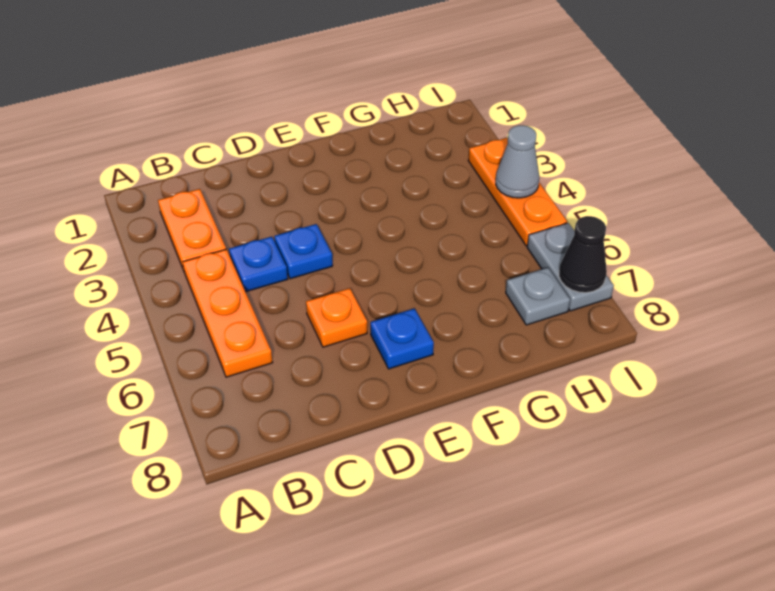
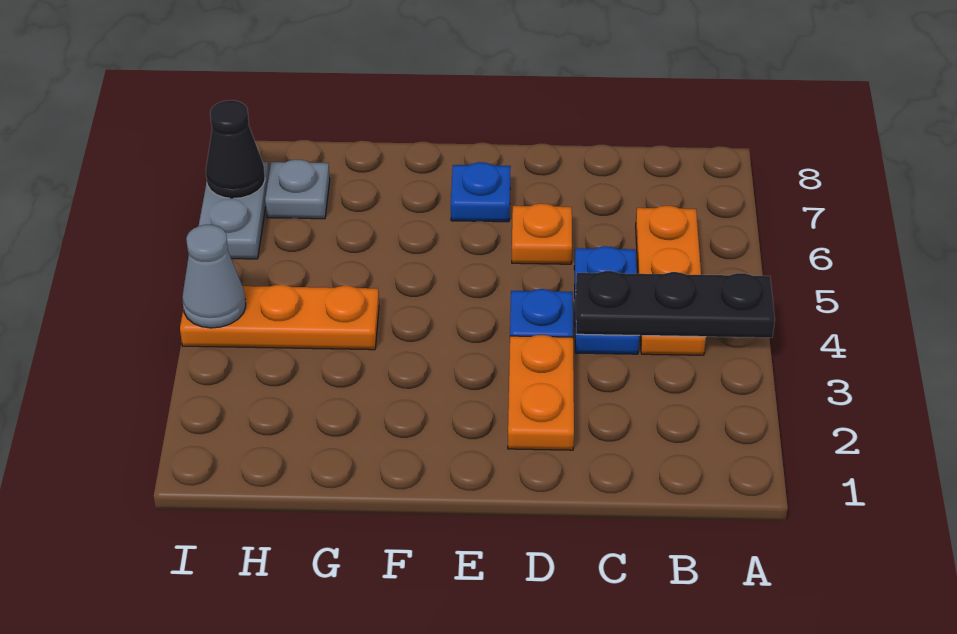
none -> black 1x3 plate [576,271,775,338]
orange 1x2 plate [158,189,226,271] -> orange 1x2 plate moved to [508,335,574,450]
blue 1x1 plate [229,237,288,292] -> blue 1x2 plate [574,246,639,354]
orange 1x3 plate [468,138,567,246] -> orange 1x3 plate turned to [180,285,379,350]

